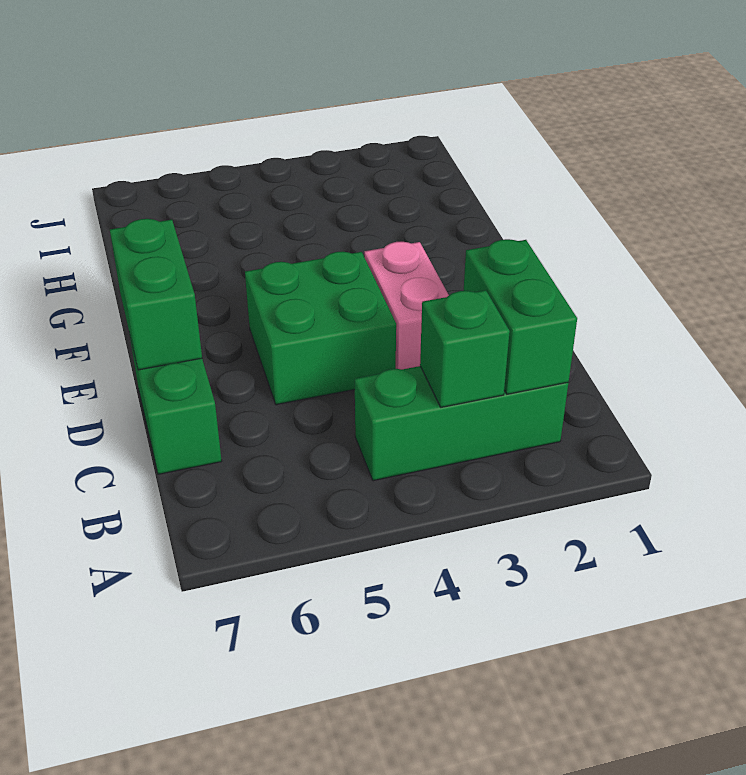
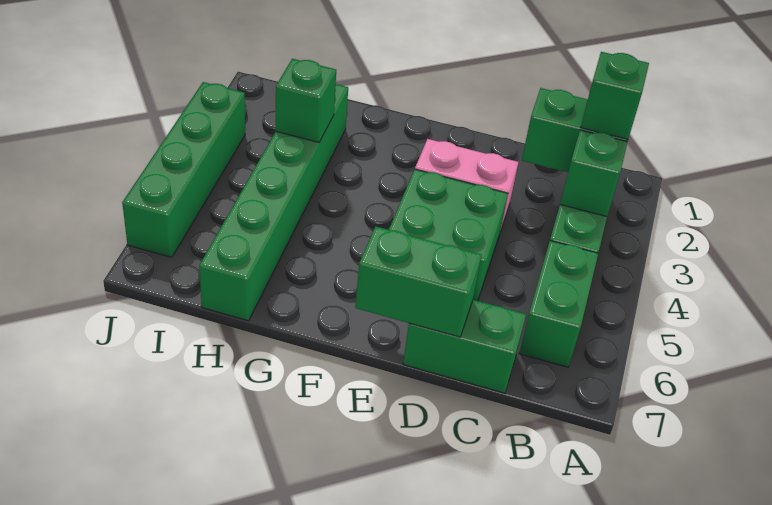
none -> green 1x1 brick [581,52,649,139]
none -> green 1x2 brick [519,241,598,367]
none -> green 1x6 brick [199,84,348,321]
none -> green 1x1 brick [275,59,336,142]
none -> green 1x4 brick [122,82,245,257]

